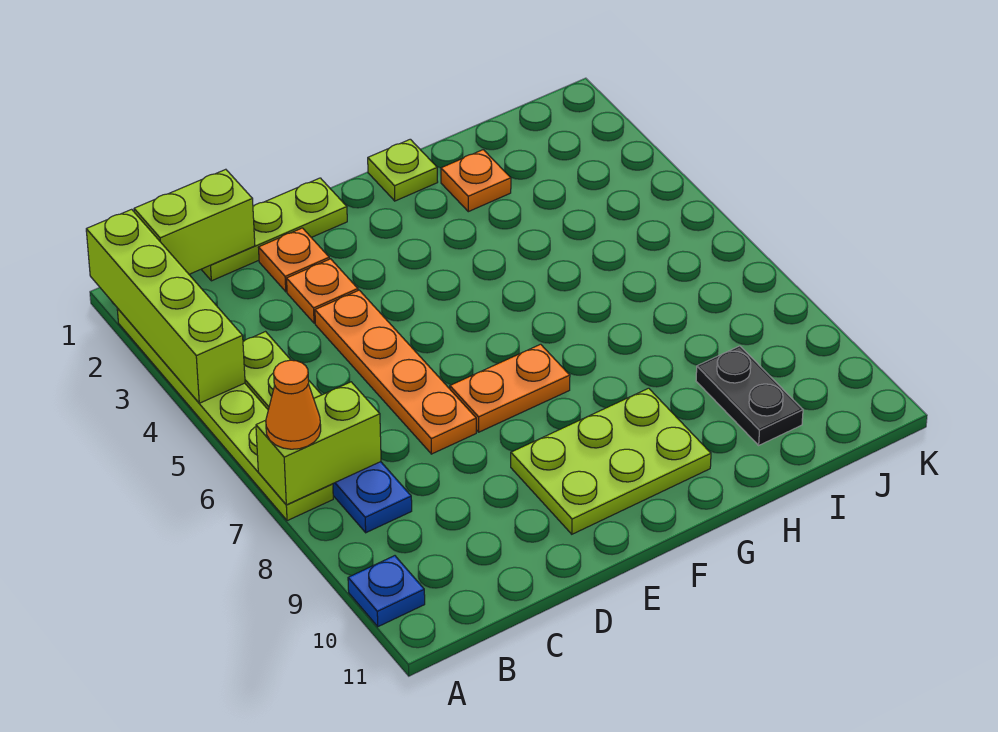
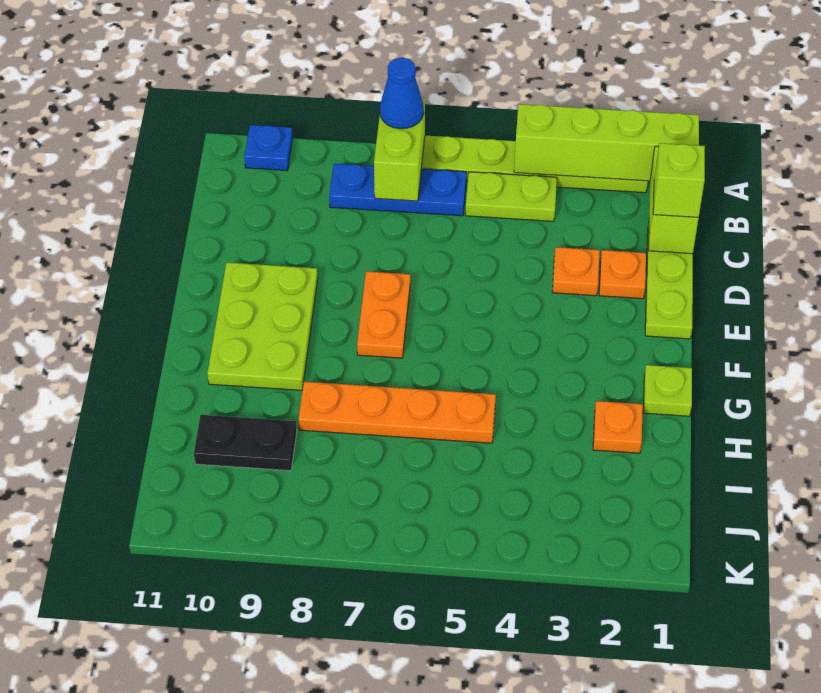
orange 1x1 cone [266,360,321,449] -> blue 1x1 cone [380,58,424,129]
none -> lime 1x1 brick [653,143,705,217]
orange 1x4 plate [315,290,476,454] -> orange 1x4 plate moved to [298,382,496,443]

